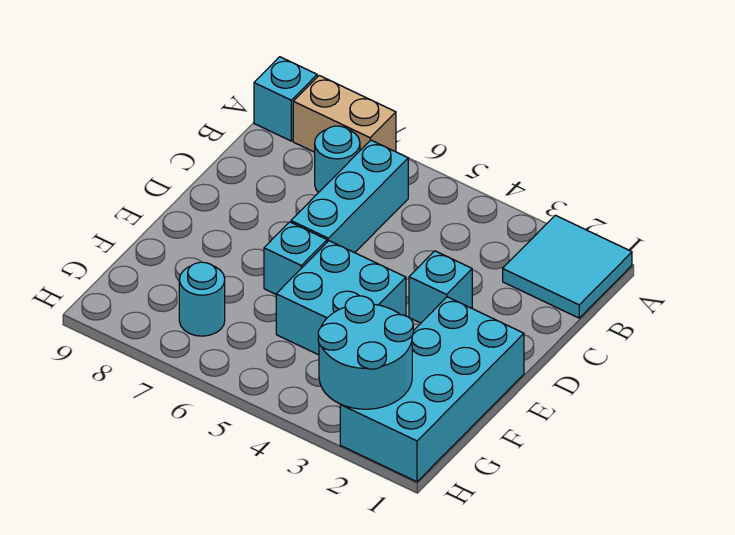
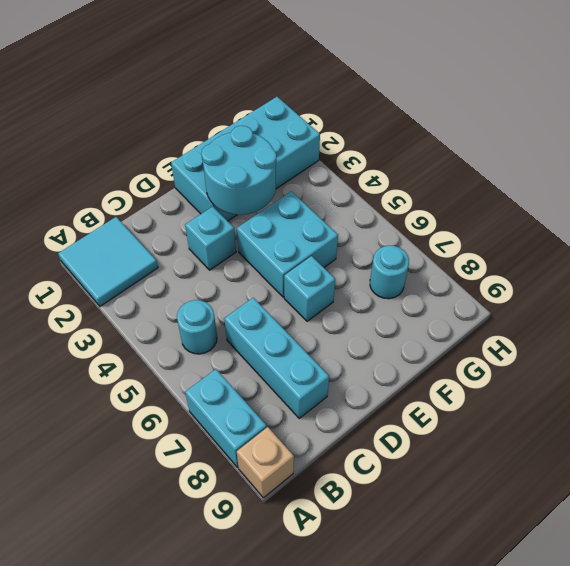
tan 1x2 brick [293,76,396,152] -> cyan 1x2 brick [185,369,267,467]
cyan 1x1 brick [254,57,317,141] -> tan 1x1 brick [237,427,294,498]
cyan 1x3 brick [291,140,408,253] -> cyan 1x3 brick turned to [224,298,329,418]
cyan 1x1 round brick [315,126,360,193] -> cyan 1x1 round brick moved to [177,300,217,354]
cyan 2x2 round brick [318,296,413,409] -> cyan 2x2 round brick moved to [201,126,276,215]

